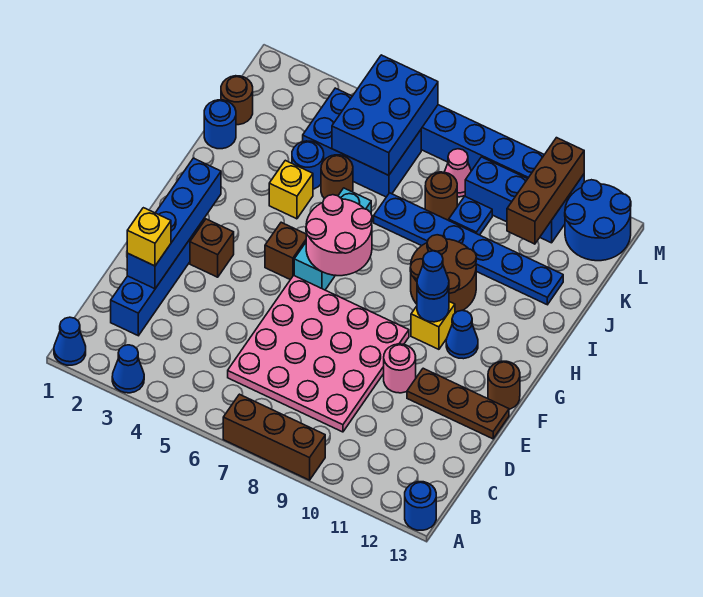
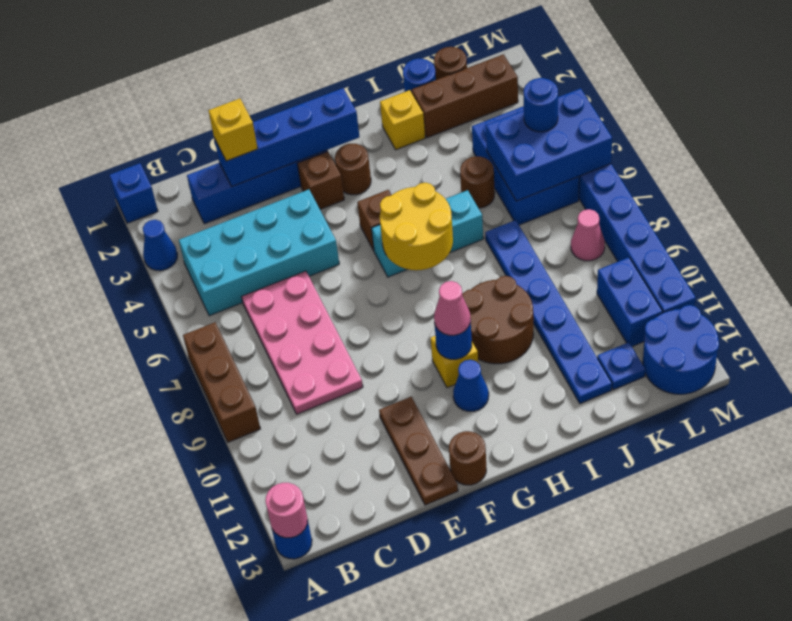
blue 1x1 cone [54,317,86,365] -> blue 1x1 brick [109,163,158,223]
none -> cyan 2x4 brick [179,189,339,316]
pink 4x4 plate [228,275,409,432] -> pink 2x4 plate [242,271,363,414]
pink 1x1 round brick [384,344,416,393] -> pink 1x1 round brick moved to [265,483,308,538]
pink 2x2 round brick [306,195,372,276] -> yellow 2x2 round brick [380,183,453,270]
blue 1x1 cone [417,251,449,299] -> pink 1x1 cone [434,281,470,335]
yellow 1x1 brick [269,160,313,219] -> yellow 1x1 brick moved to [380,90,425,150]
blue 1x1 round brick [292,141,324,189] -> blue 1x1 round brick moved to [524,78,558,132]
brown 1x1 round brick [425,172,457,220] -> brown 1x1 round brick moved to [335,144,371,195]
blue 1x1 plate [449,196,492,235] -> blue 1x1 plate moved to [597,342,645,390]
brown 1x3 brick [507,138,584,244] -> brown 1x3 brick moved to [412,54,518,138]
blue 1x3 brick [465,157,568,243] -> blue 1x2 brick [597,257,663,346]

